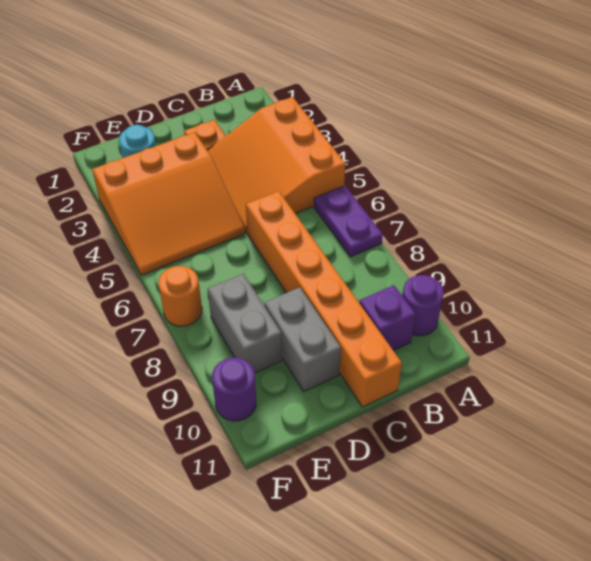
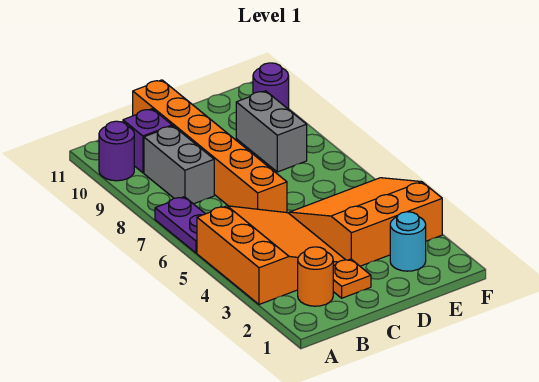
grey 1x2 brick [264,287,341,392] -> grey 1x2 brick moved to [144,126,214,204]
orange 1x1 round brick [158,266,202,326] -> orange 1x1 round brick moved to [298,247,333,306]

